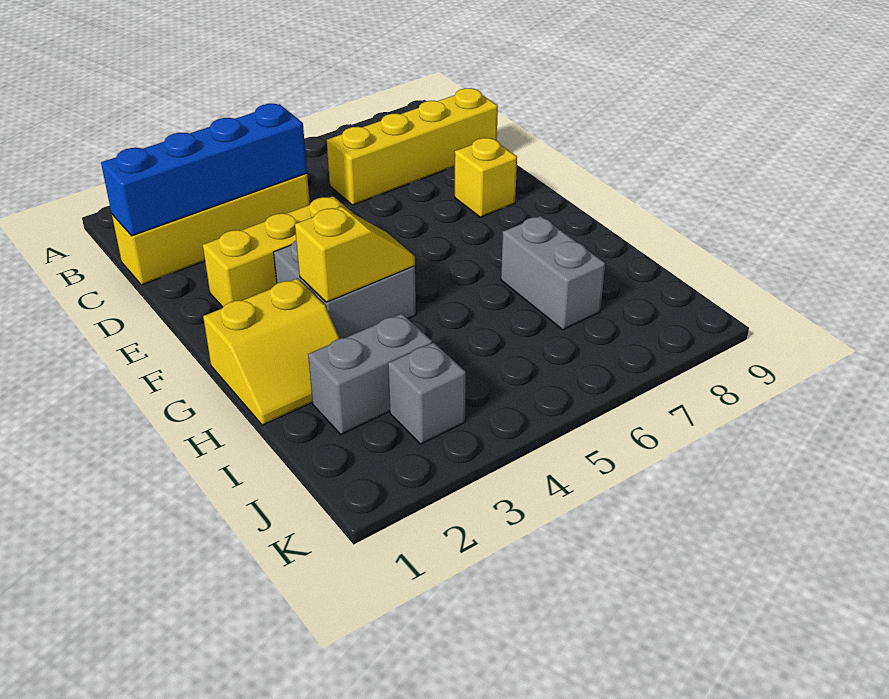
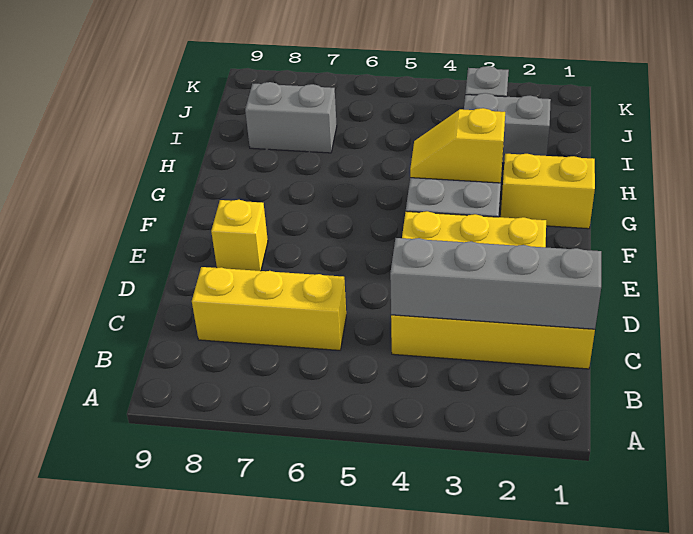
blue 1x4 brick [101,104,307,236] -> grey 1x4 brick [390,238,601,329]
yellow 1x4 brick [327,88,498,205] -> yellow 1x3 brick [192,267,346,350]
grey 1x2 brick [501,216,605,330] -> grey 1x2 brick turned to [245,82,337,153]

